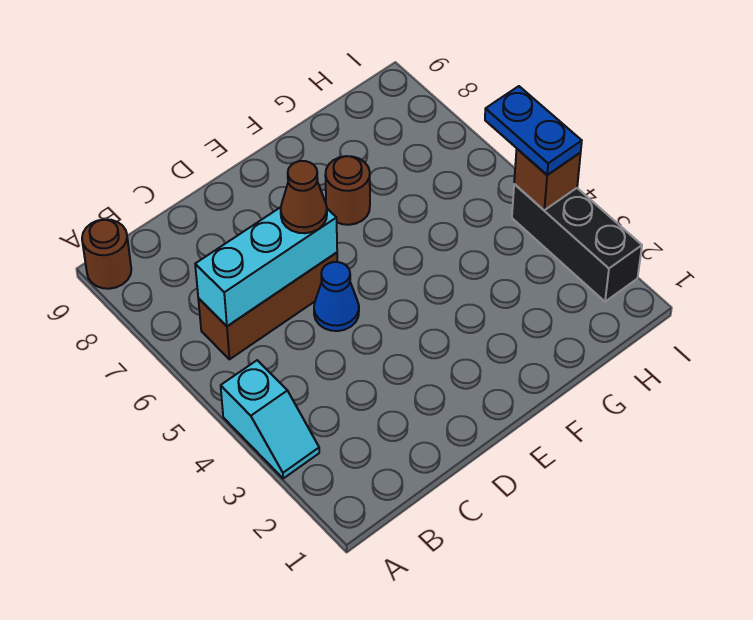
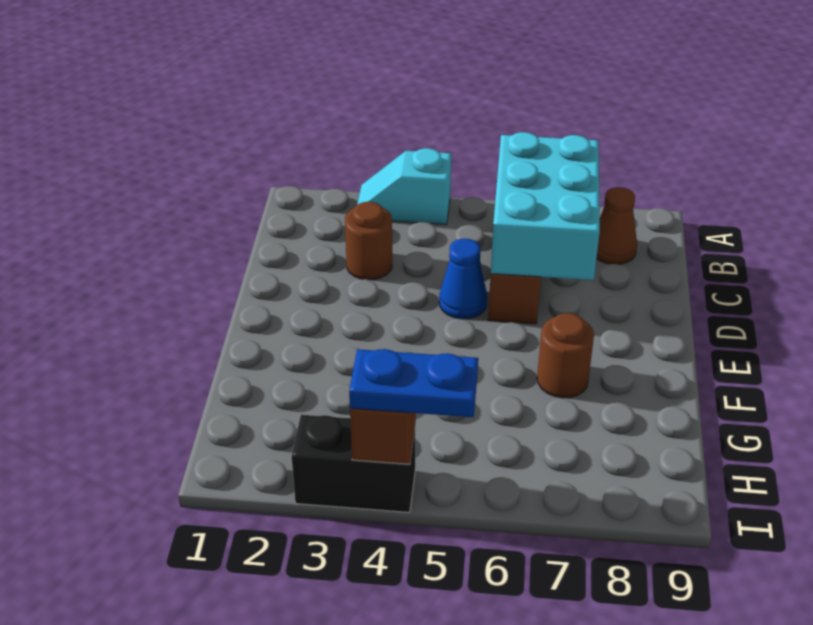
brown 1x1 round brick [82,219,131,289] -> brown 1x1 round brick moved to [345,202,392,280]
cyan 1x3 brick [195,207,337,326] -> cyan 2x3 brick [491,132,600,280]
brown 1x1 cone [281,161,327,233] -> brown 1x1 cone moved to [596,187,637,264]
black 1x3 brick [512,184,642,302] -> black 1x2 brick [292,415,416,512]

